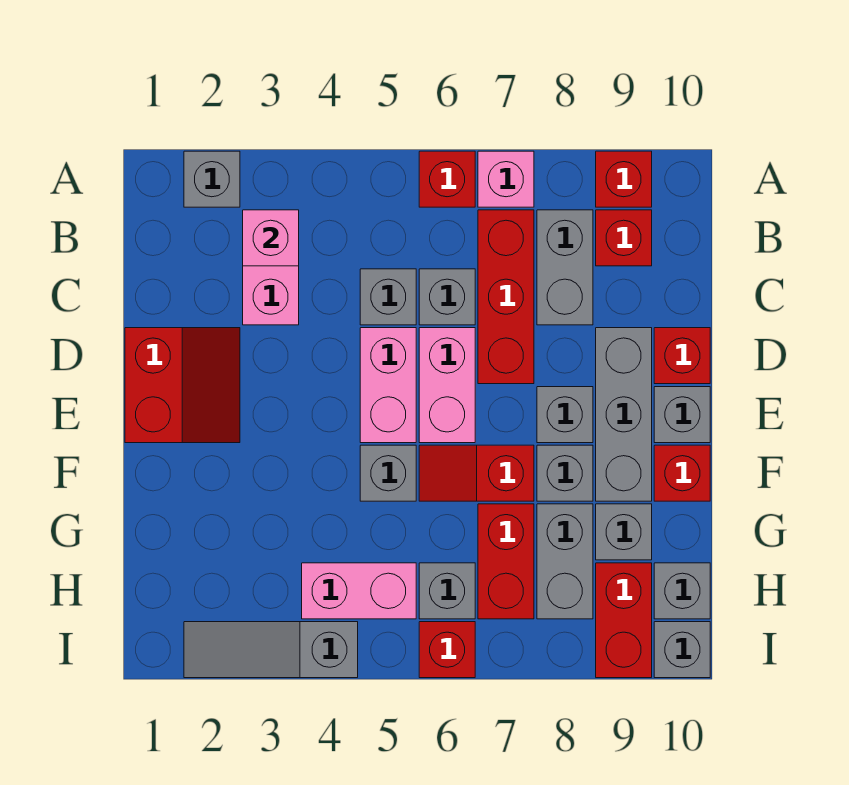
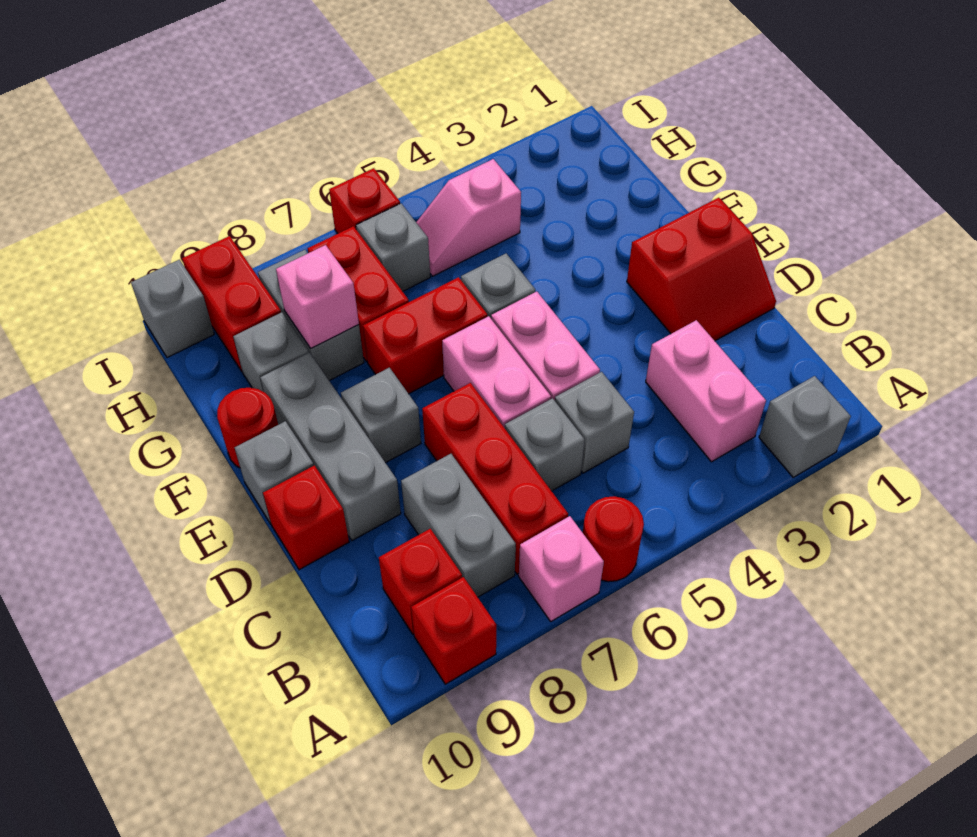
red 1x1 brick [419,151,475,207] -> red 1x1 round brick [583,496,644,582]
pink 1x1 brick [243,210,299,266] -> pink 1x1 brick moved to [276,245,359,348]
red 2x2 slope [125,328,240,443] -> red 2x2 slope turned to [627,198,776,341]
red 1x2 slope [419,445,534,501] -> red 1x2 brick [363,277,487,394]
grey 1x1 brick [537,445,593,501] -> none
red 1x1 brick [654,445,710,501] -> red 1x1 round brick [217,388,278,468]
pink 1x2 brick [302,563,416,619] -> pink 1x2 slope [416,159,521,276]
grey 1x1 brick [654,563,710,619] -> none
grey 1x3 slope [184,622,358,678] -> none

